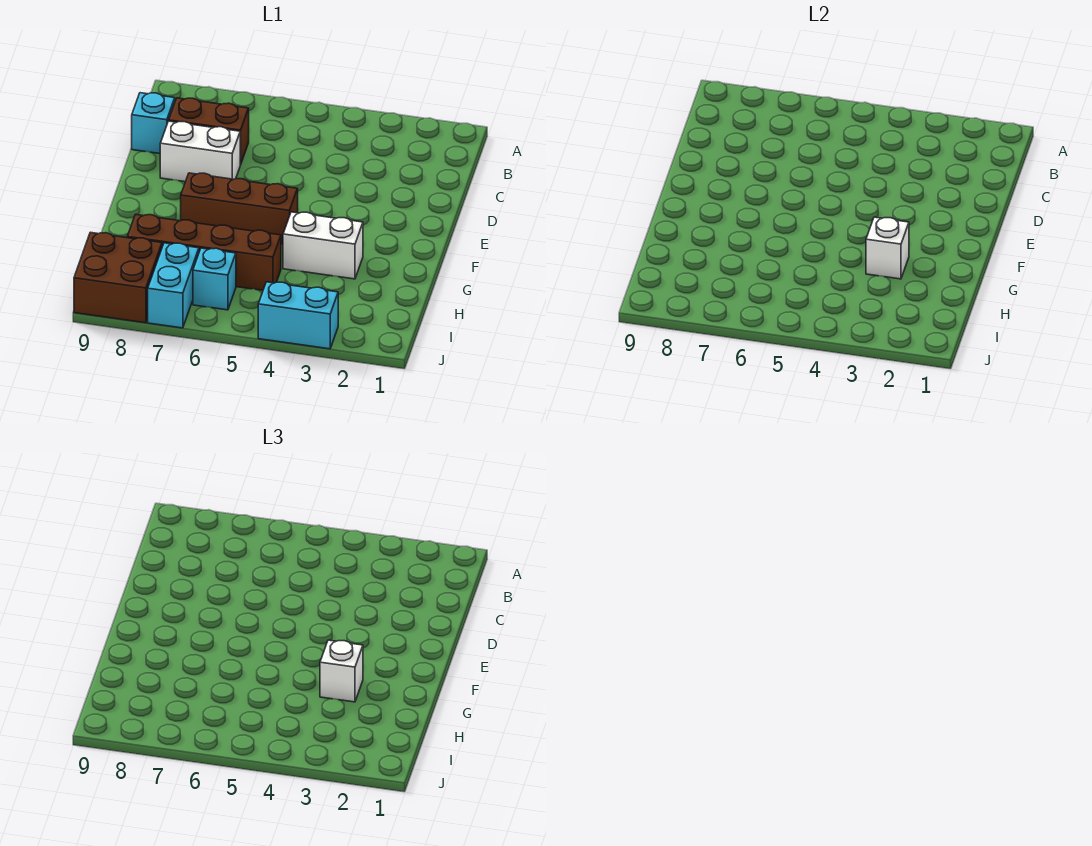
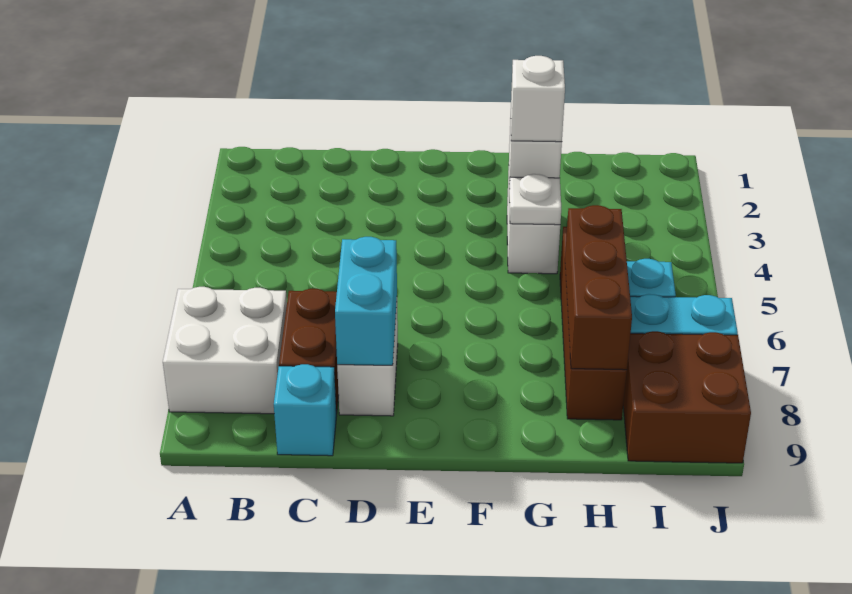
none -> white 2x2 brick [163,287,287,414]
brown 1x3 brick [181,173,298,244] -> brown 1x3 brick moved to [565,205,632,370]
none -> white 1x1 plate [509,174,561,225]
cyan 1x2 brick [258,282,338,349] -> cyan 1x2 brick moved to [335,237,397,365]

